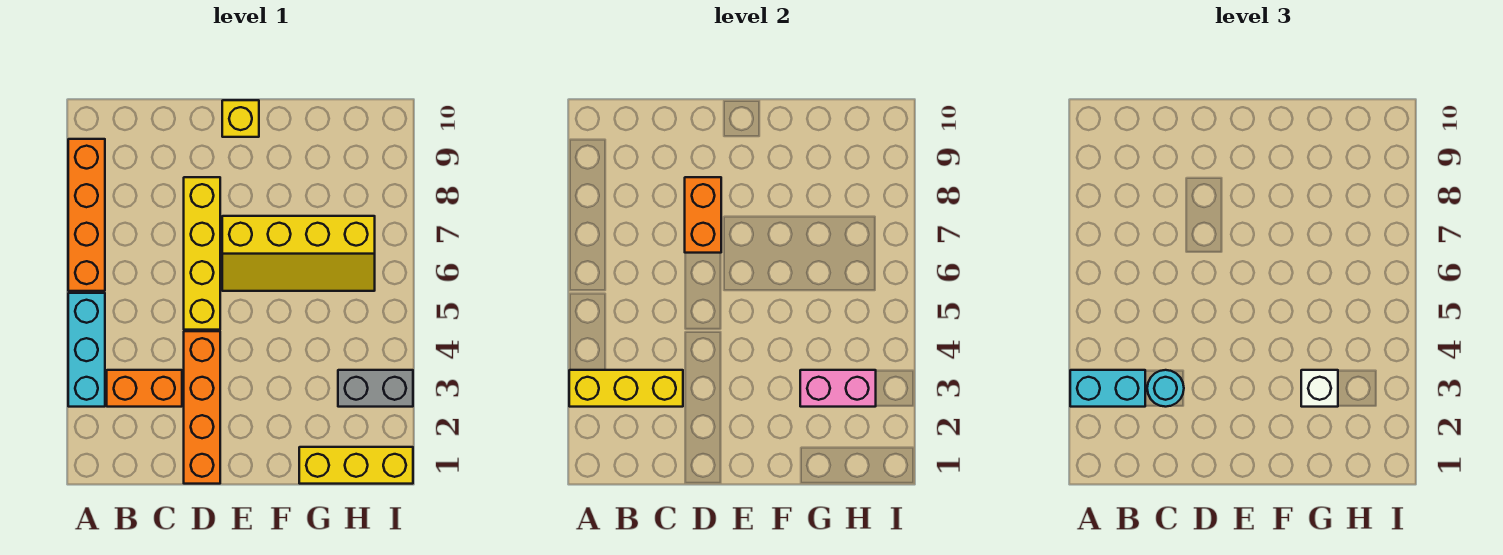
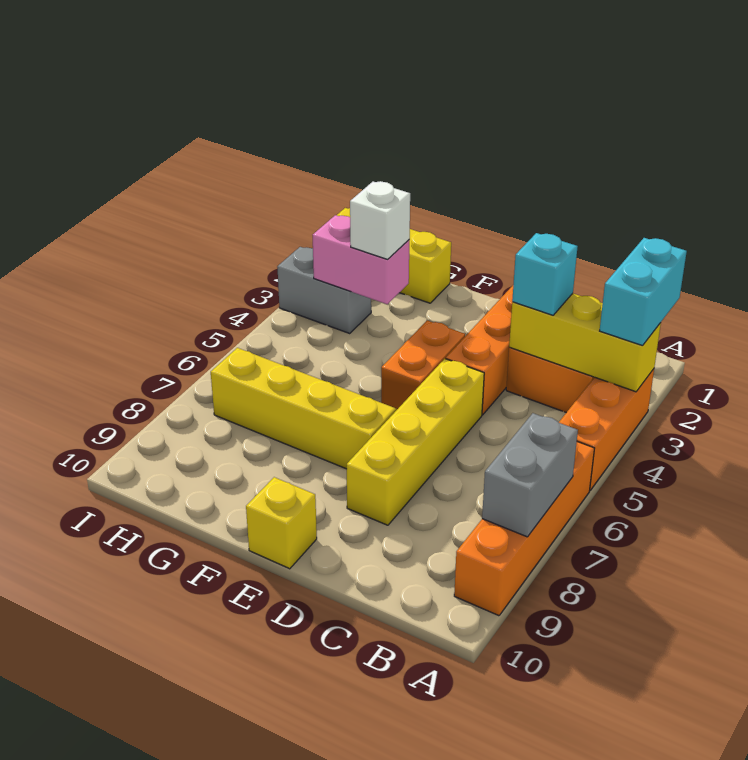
cyan 1x3 brick [68,293,105,407] -> orange 1x3 brick [559,369,654,490]
cyan 1x2 brick [1070,370,1145,407] -> cyan 1x2 brick turned to [600,238,687,346]
none -> grey 1x2 brick [482,413,578,537]
cyan 1x1 round brick [1147,370,1184,407] -> cyan 1x1 brick [512,233,578,315]
orange 1x2 brick [685,177,721,253] -> orange 1x2 brick moved to [381,320,465,409]

